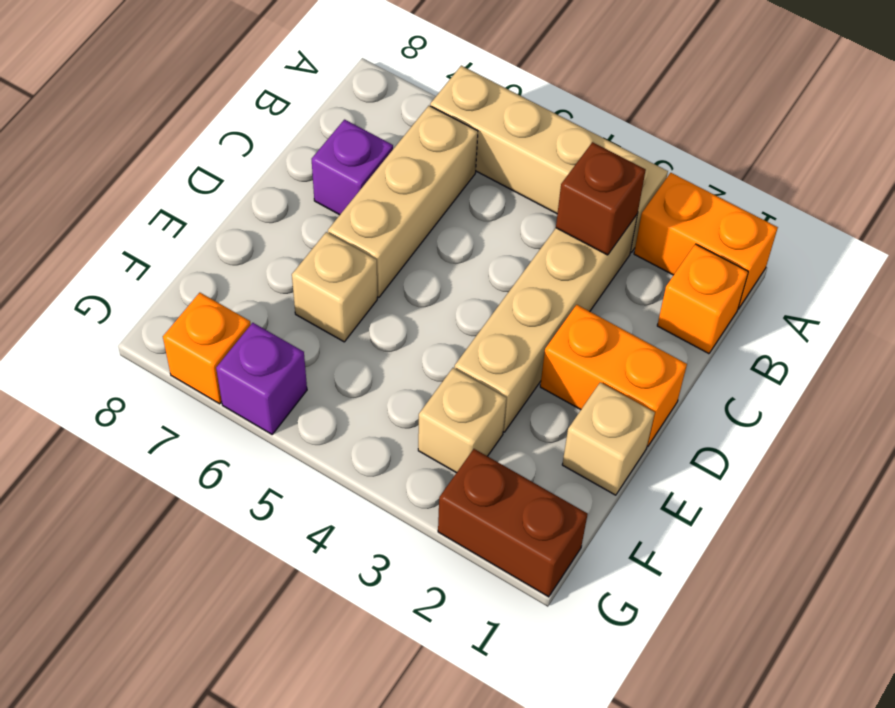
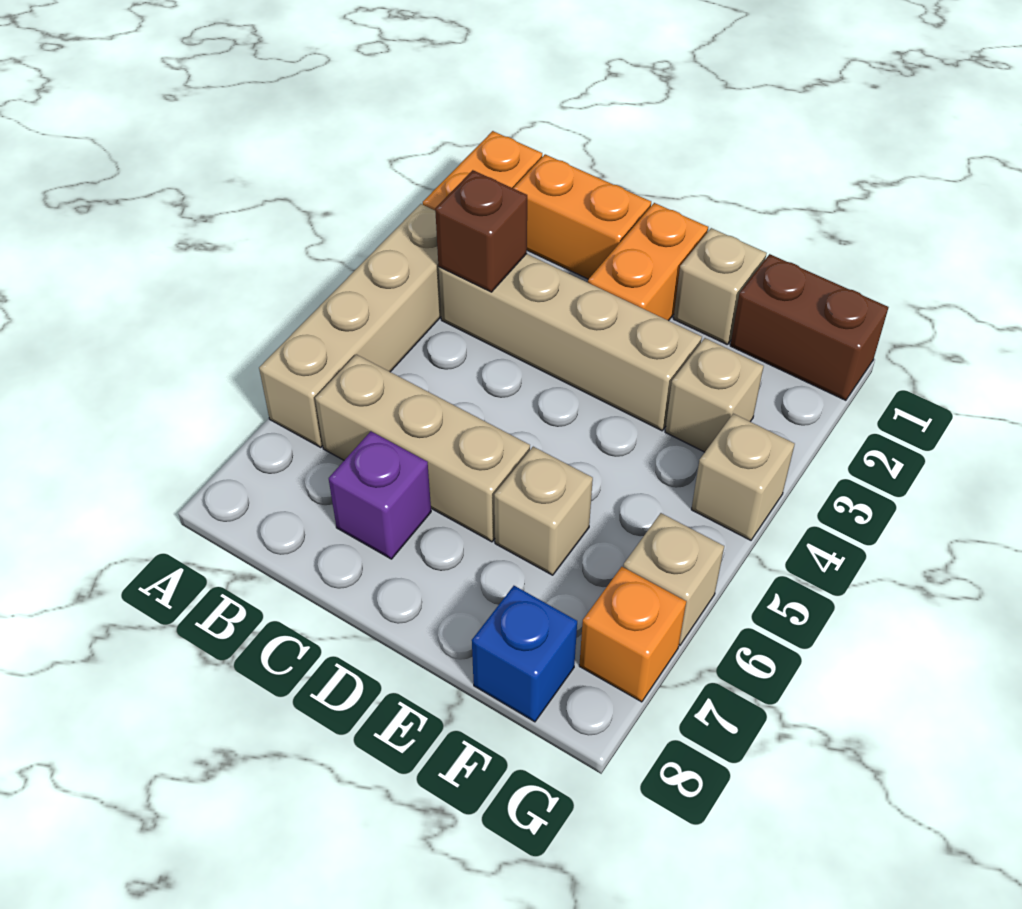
orange 1x1 brick [657,244,748,354] -> orange 1x2 brick [513,154,651,279]
none -> blue 1x1 brick [472,586,577,722]
brown 1x2 brick [438,449,588,597] -> brown 1x2 brick turned to [730,254,888,400]
none -> tan 1x1 brick [691,414,795,540]
purple 1x1 brick [216,323,307,434] -> tan 1x1 brick [623,513,724,645]

